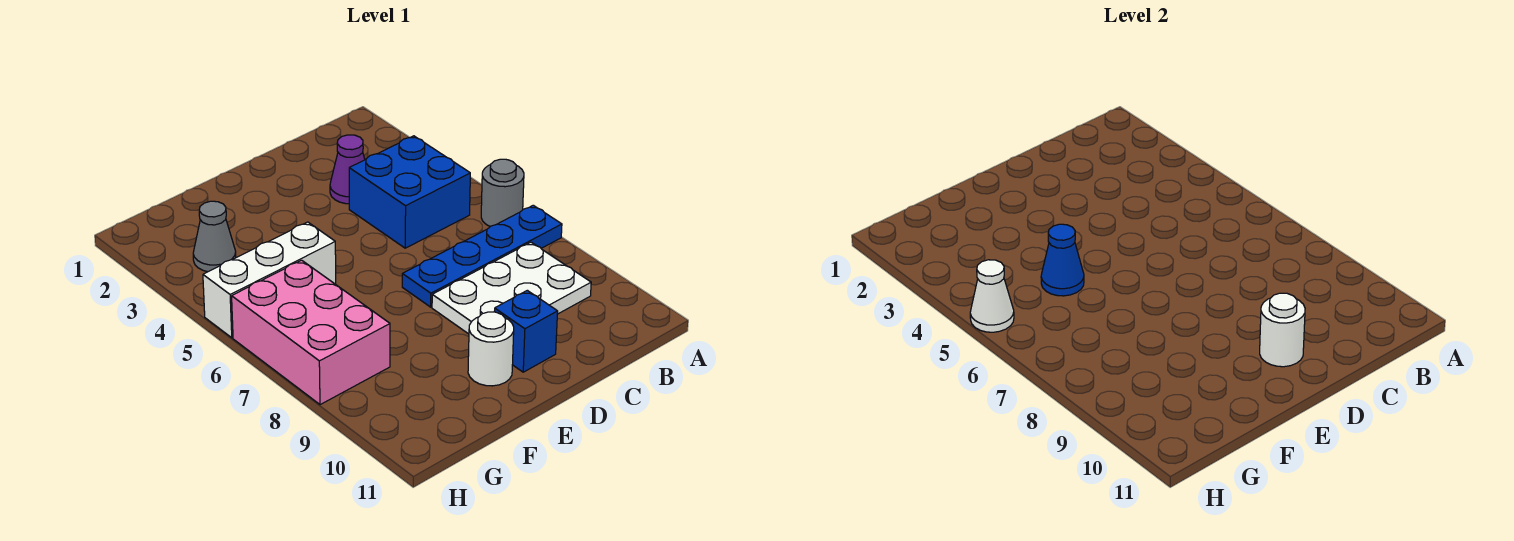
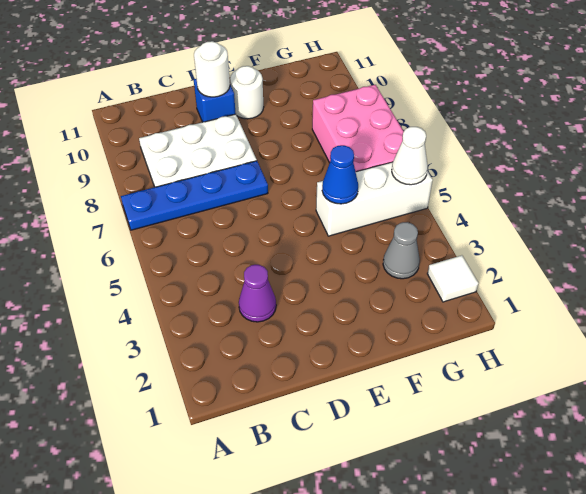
grey 1x1 round brick [481,159,524,226] -> none
blue 2x2 brick [349,136,470,248] -> none
none -> white 1x1 tile [427,255,478,302]

